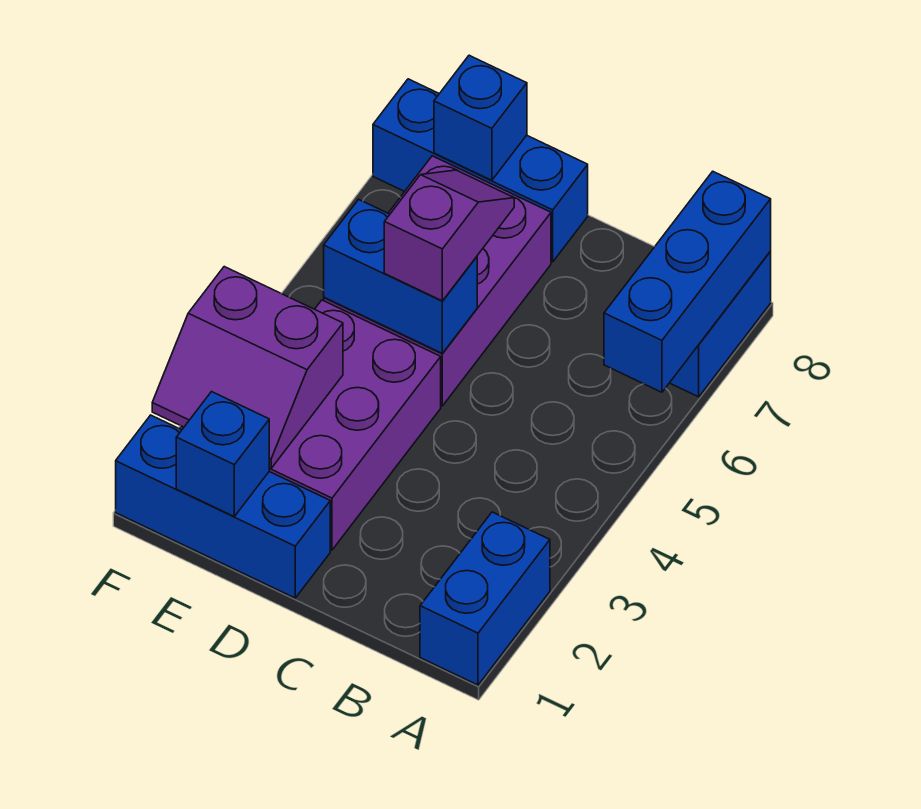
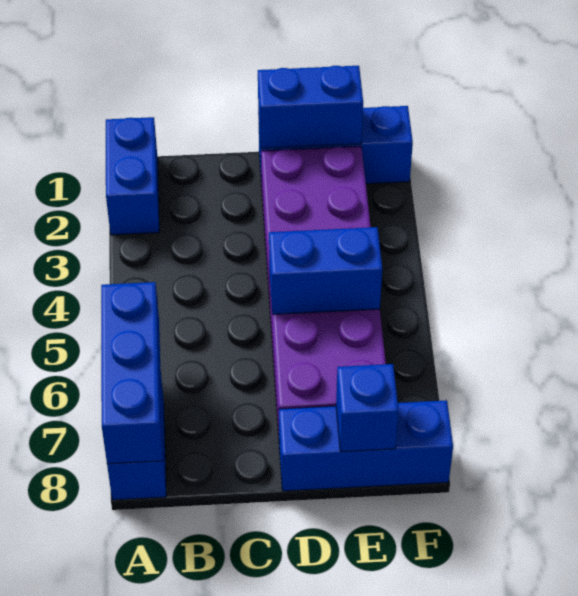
purple 1x2 slope [384,170,514,301] -> none
blue 1x1 brick [176,392,269,516] -> blue 1x2 brick [258,66,363,148]
purple 2x2 slope [152,267,343,468] -> none

